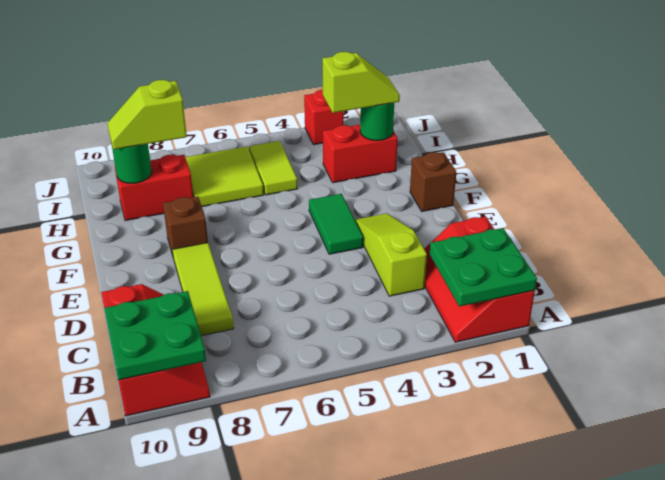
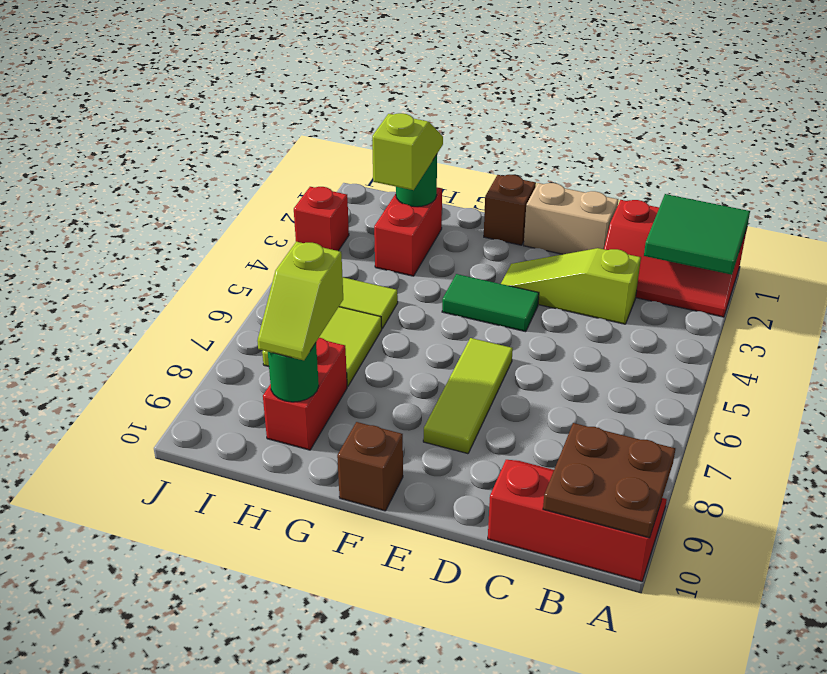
green 2x2 plate [430,228,537,307] -> green 2x2 tile [644,194,750,275]
green 2x2 plate [104,291,206,380] -> brown 2x2 plate [543,423,675,538]
lime 1x3 tile [172,243,234,336] -> lime 1x3 tile turned to [423,338,513,454]
none -> tan 1x2 brick [524,183,618,254]
brown 1x1 brick [163,197,208,255] -> brown 1x1 brick moved to [337,422,403,511]

